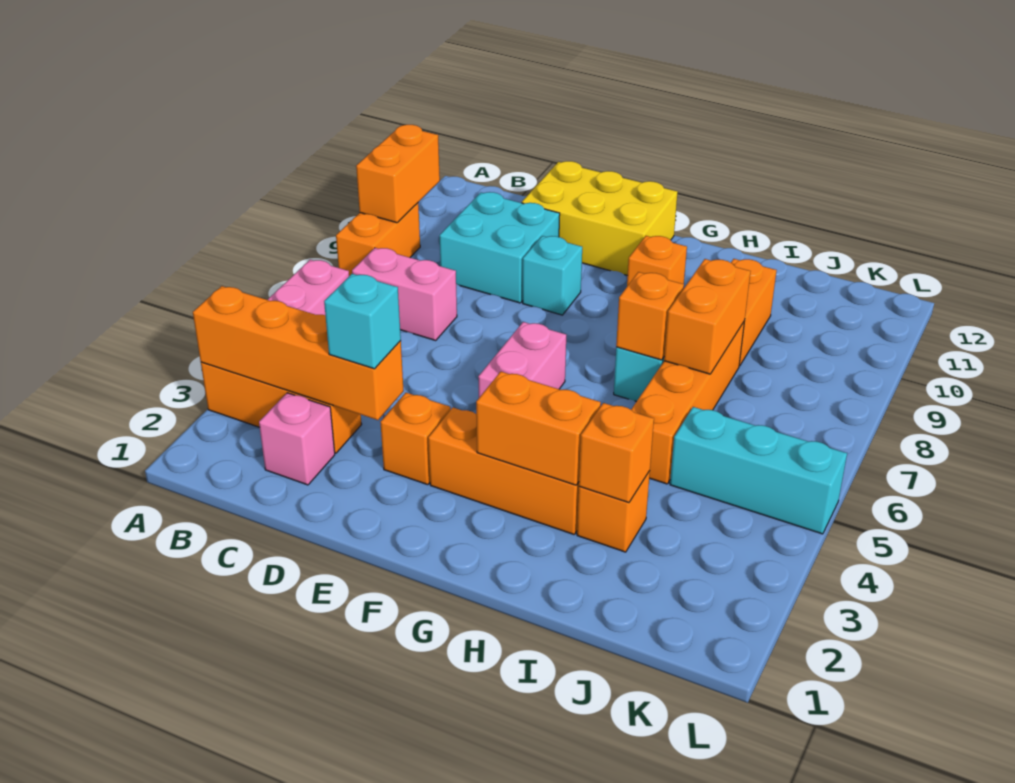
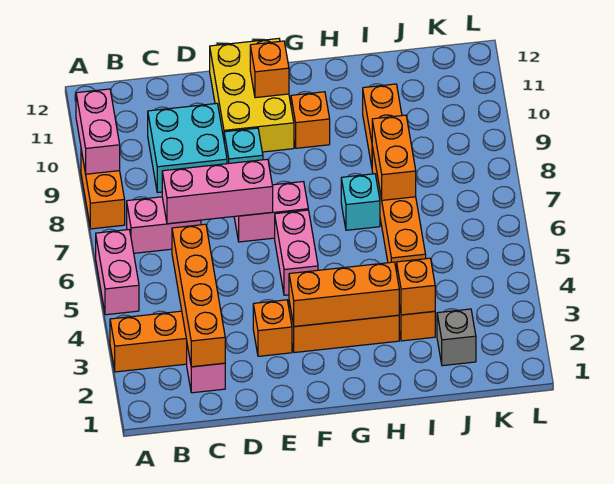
orange 1x4 brick [193,286,404,420] -> orange 1x4 brick turned to [172,224,225,367]
orange 1x2 brick [356,125,440,223] -> pink 1x2 brick [76,89,120,174]
none -> pink 1x3 brick [162,159,273,224]
cyan 1x1 brick [324,274,401,369] -> none
yellow 2x3 brick [522,161,678,275] -> yellow 2x3 brick turned to [210,39,294,152]
none -> pink 1x2 brick [234,182,308,242]
orange 1x2 brick [476,372,601,485] -> orange 1x3 brick [289,262,399,327]
orange 1x1 brick [616,272,684,360] -> orange 1x1 brick moved to [250,41,289,98]
none -> grey 1x1 brick [437,309,476,366]
cyan 1x3 brick [670,407,847,534] -> none

